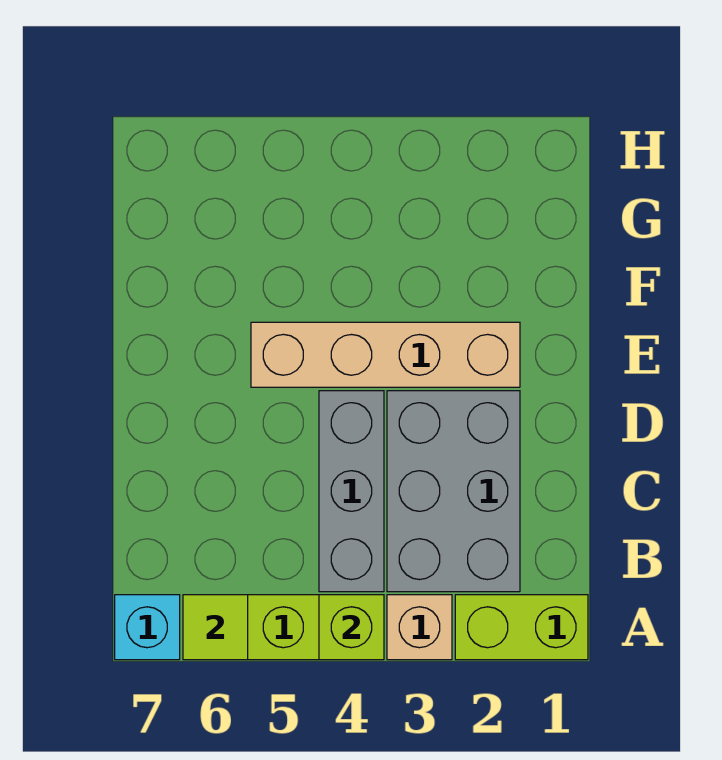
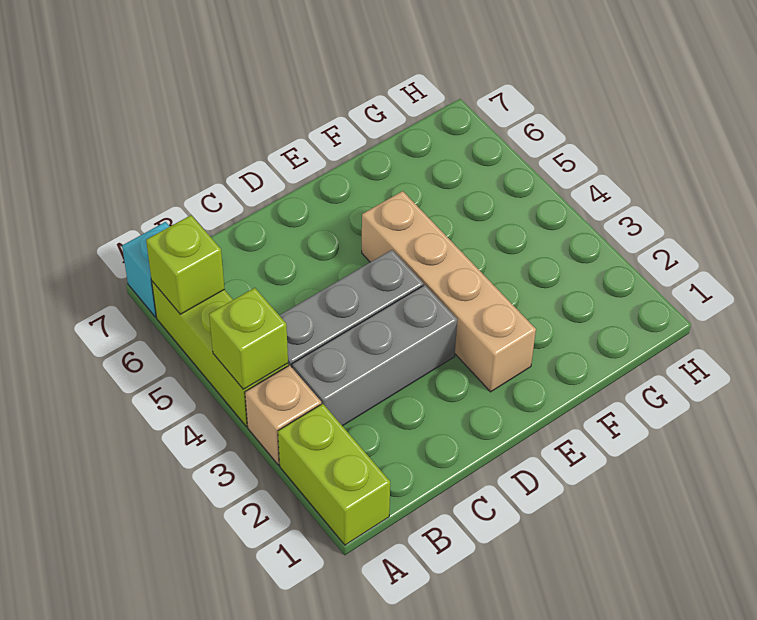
lime 1x1 tile [183,595,248,660] -> lime 1x1 brick [146,215,224,314]
grey 2x3 brick [387,391,520,592] -> grey 1x3 brick [292,285,457,426]

